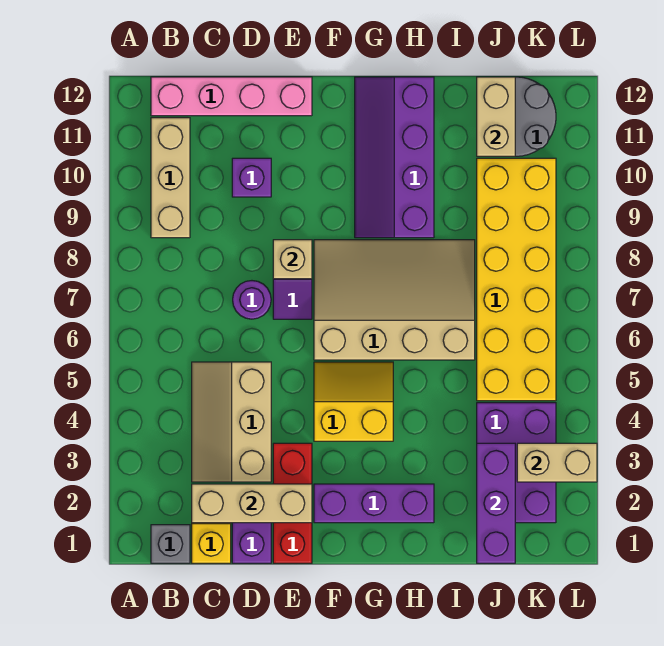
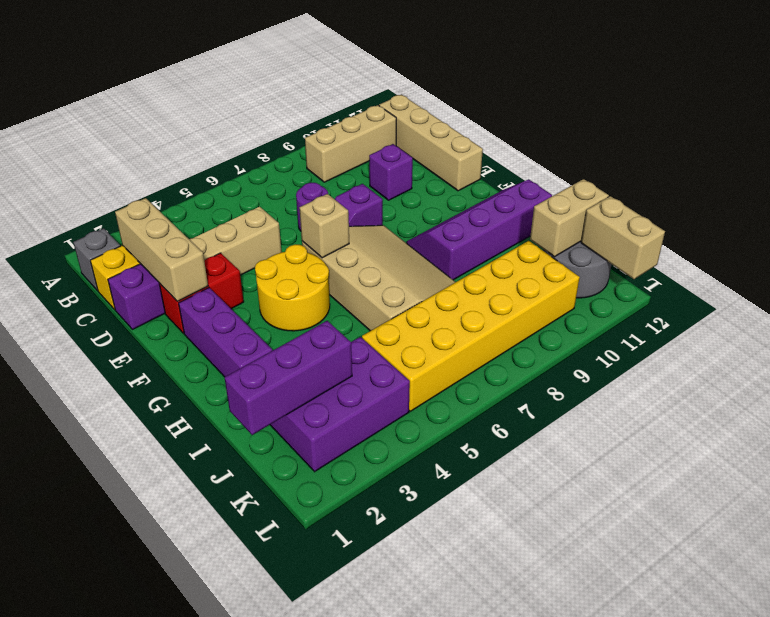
pink 1x4 brick [151,77,312,116] -> tan 1x4 brick [379,95,483,191]
red 1x3 brick [273,443,312,563] -> red 1x2 brick [159,253,244,333]
tan 1x1 brick [273,240,312,279] -> tan 1x1 brick moved to [300,194,349,258]
yellow 2x2 slope [314,362,393,441] -> yellow 2x2 round brick [255,245,330,331]
tan 1x2 brick [517,443,597,482] -> tan 1x2 brick moved to [581,196,665,279]

